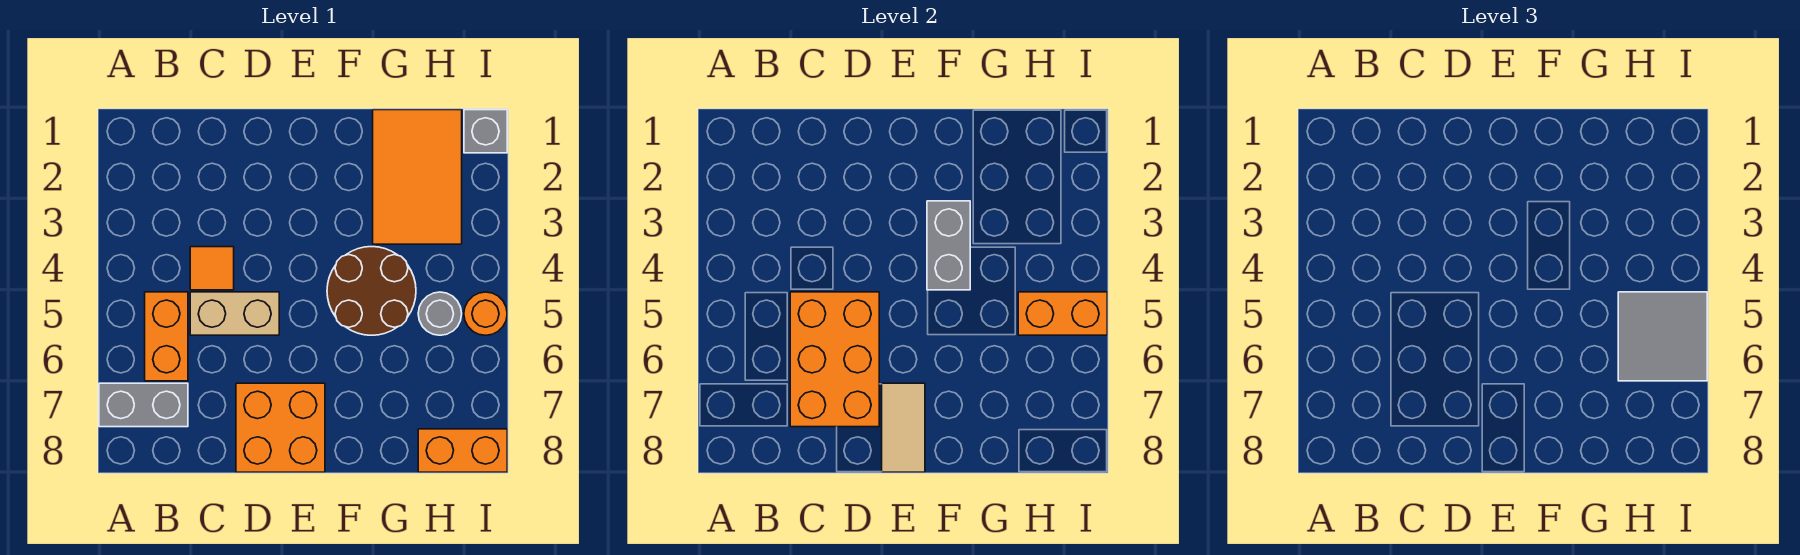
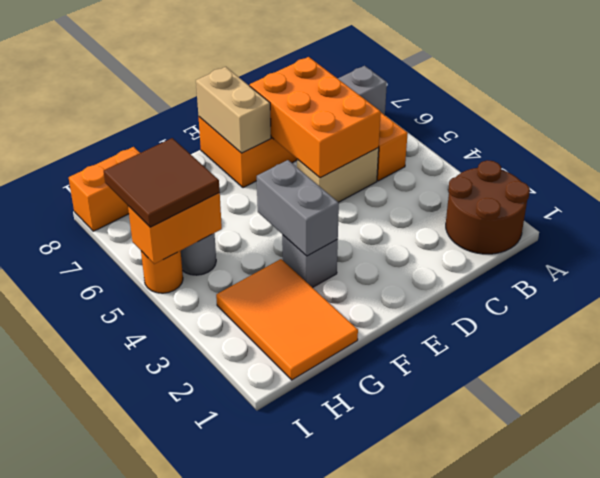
orange 1x1 tile [190,247,234,290] -> none
tan 1x2 tile [882,383,925,472] -> tan 1x2 brick [196,67,271,153]
brown 2x2 round brick [327,247,416,335] -> brown 2x2 round brick moved to [446,160,530,254]
grey 2x2 tile [1618,292,1707,381] -> brown 2x2 tile [104,138,220,227]
grey 1x1 brick [464,110,507,153] -> grey 1x1 brick moved to [282,235,338,288]

